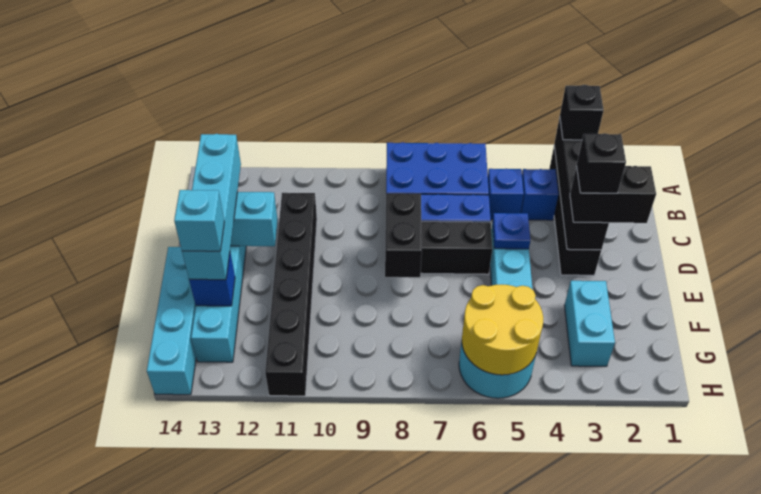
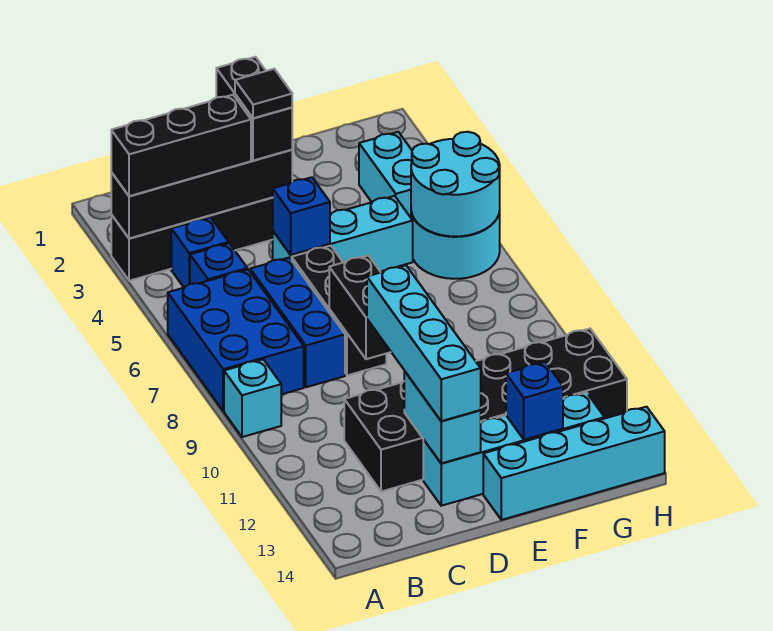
black 1x1 brick [560,85,603,140] -> black 1x3 brick [111,95,251,196]
black 1x6 brick [265,193,317,396] -> black 2x6 brick [344,329,627,492]
cyan 1x4 brick [182,134,241,280] -> cyan 1x4 brick turned to [367,265,481,421]
black 1x1 brick [577,133,626,193] -> black 1x1 tile [235,69,292,118]
blue 1x1 plate [493,213,530,249] -> blue 1x1 brick [273,177,330,255]
black 1x2 brick [385,193,422,277] -> black 1x2 brick turned to [329,255,391,359]
cyan 1x2 brick [564,281,615,366] -> cyan 1x2 brick turned to [359,132,412,218]
cyan 1x1 brick [174,190,224,251] -> cyan 1x1 brick moved to [224,360,281,437]
yellow 2x2 round brick [462,284,543,375] -> cyan 2x2 round brick [411,132,500,236]

